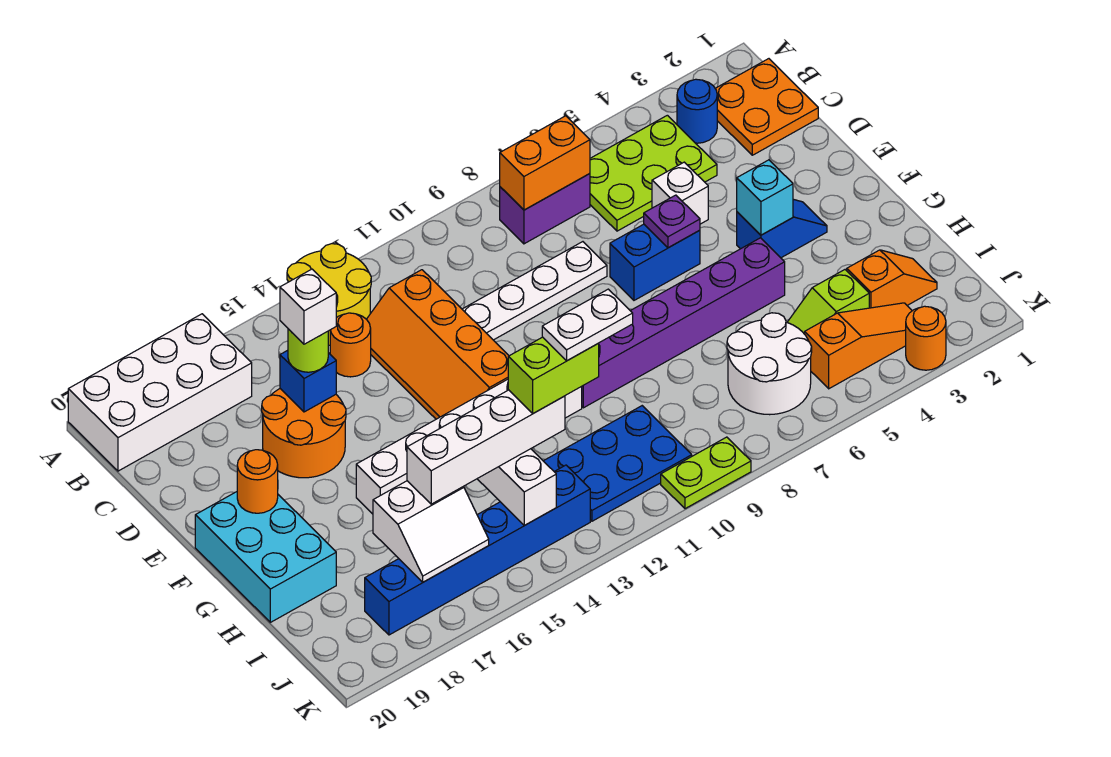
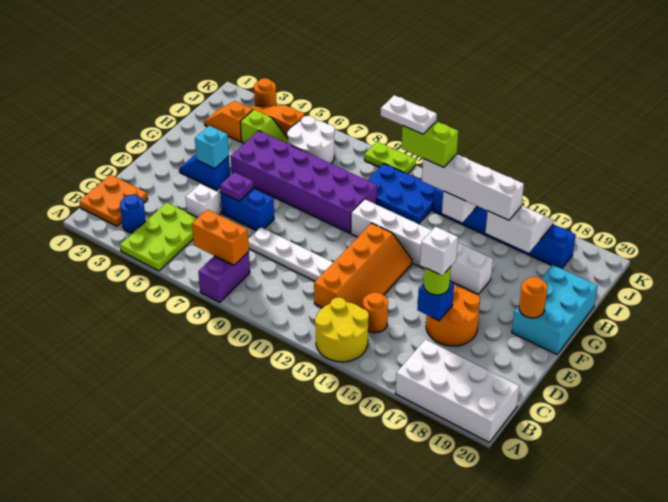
lime 2x3 plate [590,115,717,231] -> lime 2x3 plate turned to [120,203,197,271]
purple 1x2 brick [500,174,590,244] -> purple 1x2 brick turned to [198,251,250,302]
purple 1x6 brick [582,238,785,408] -> purple 2x6 brick [231,131,377,233]

